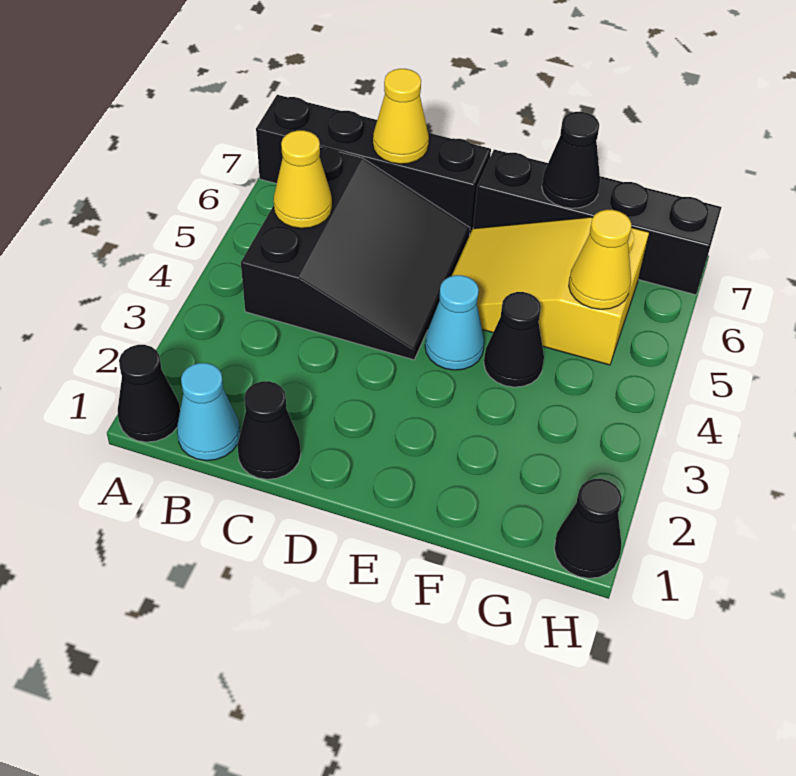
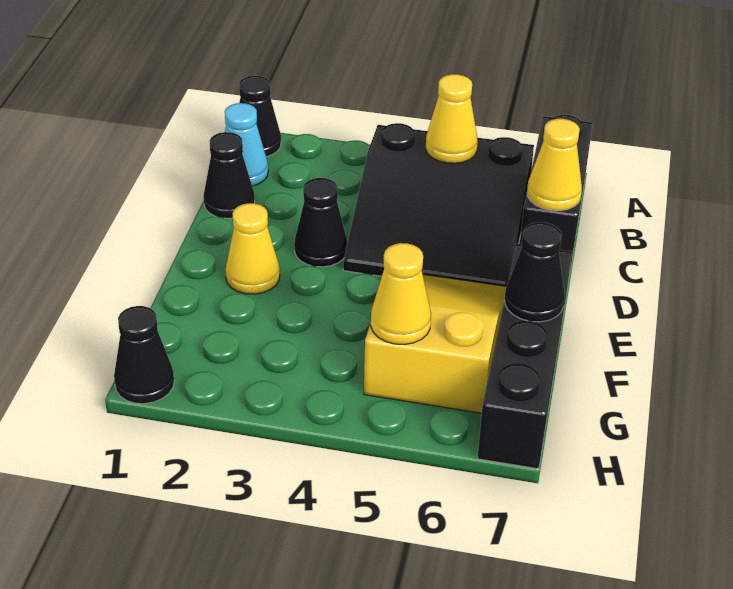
black 1x4 brick [256,95,491,235] -> black 1x3 brick [520,115,593,267]
none -> yellow 1x1 cone [225,203,280,294]
cyan 1x1 cone [425,275,484,370] -> none
black 1x1 cone [484,292,544,387] -> black 1x1 cone moved to [294,178,347,267]

